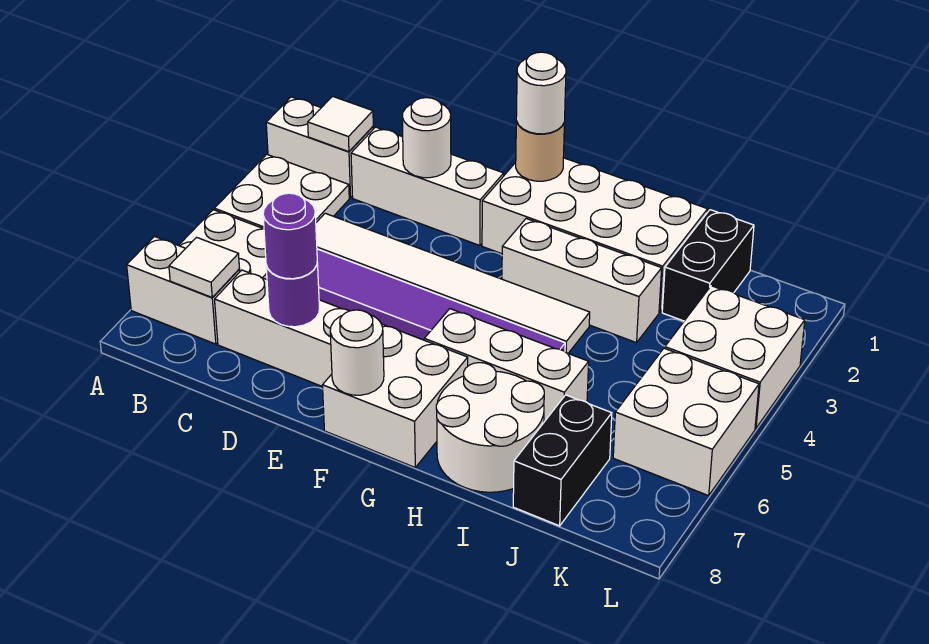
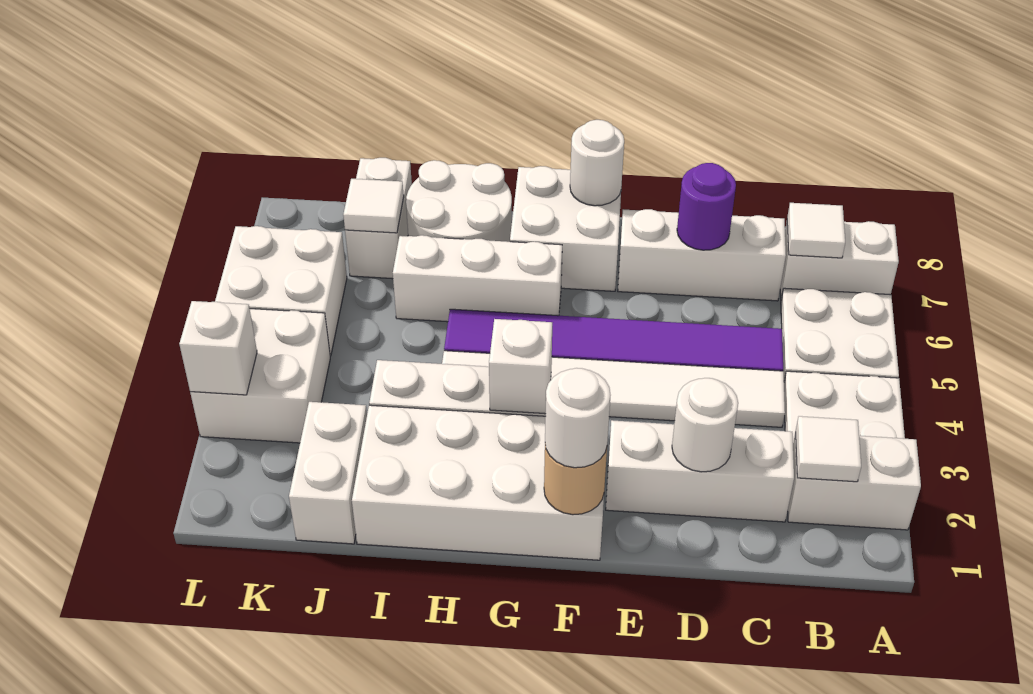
purple 1x1 round brick [263,193,317,279] -> none
none -> white 1x1 brick [489,319,552,414]
black 1x2 brick [662,210,754,321] -> white 1x2 brick [289,402,367,544]
black 1x2 brick [513,395,612,526] -> white 1x2 brick [345,158,412,279]
none -> white 1x1 tile [343,179,404,233]
none -> white 1x1 brick [179,301,257,395]

